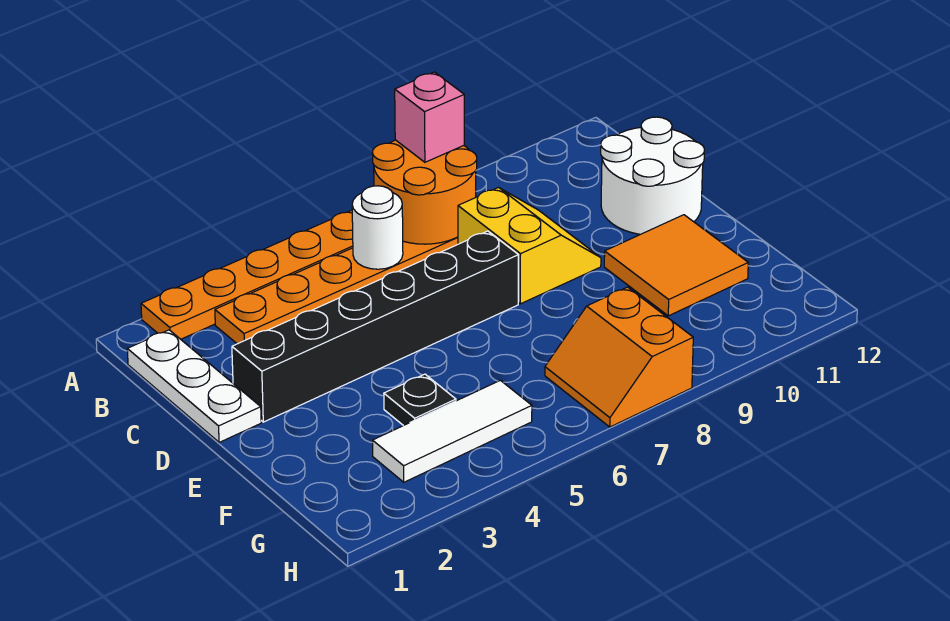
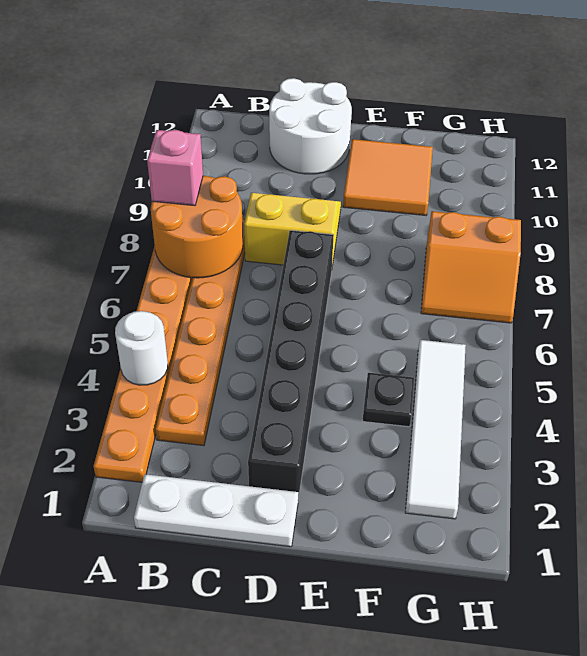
white 1x1 round brick [352,186,403,269] -> white 1x1 round brick moved to [115,311,168,385]
white 1x3 tile [373,380,532,482] -> white 1x4 tile [405,340,466,519]

